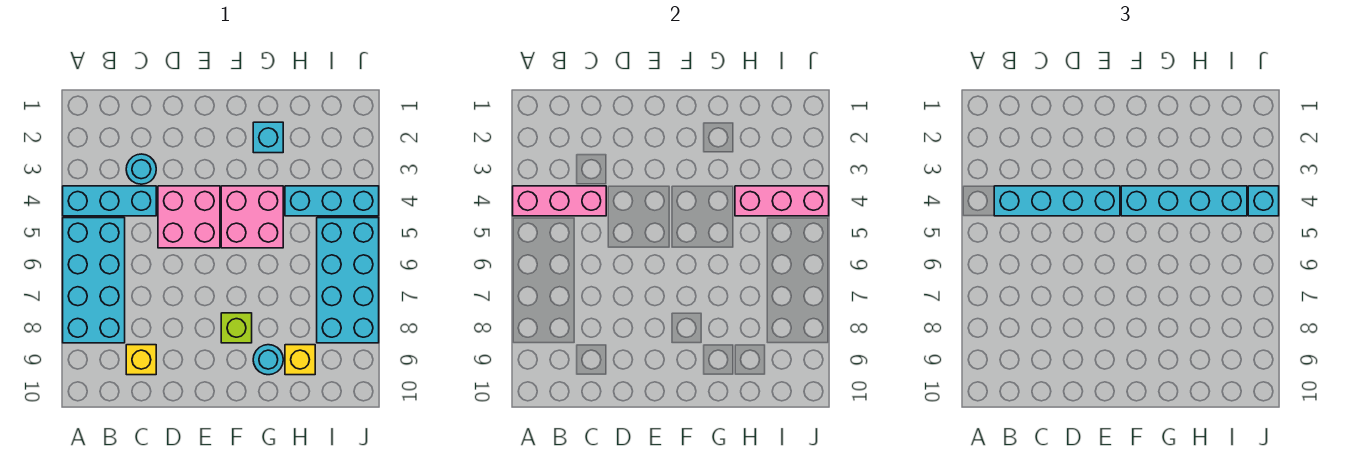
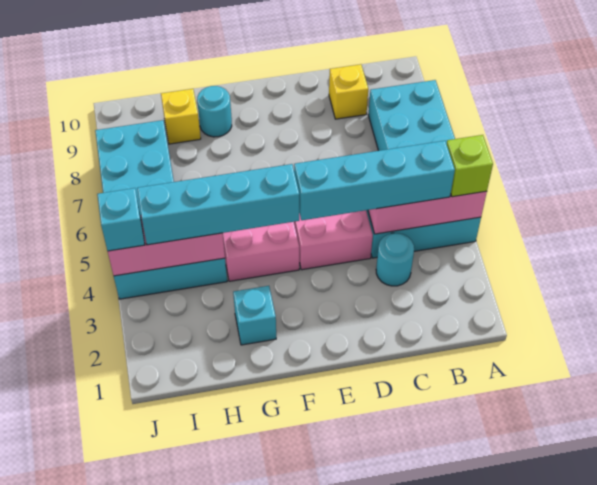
lime 1x1 brick [221,313,252,343] -> lime 1x1 brick moved to [447,135,493,197]

